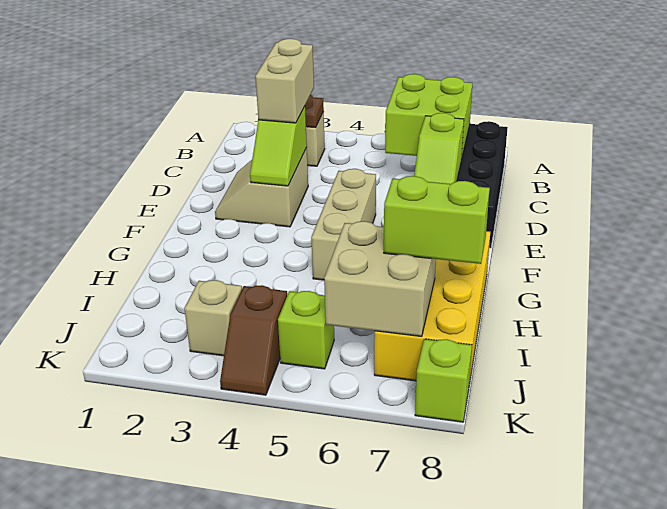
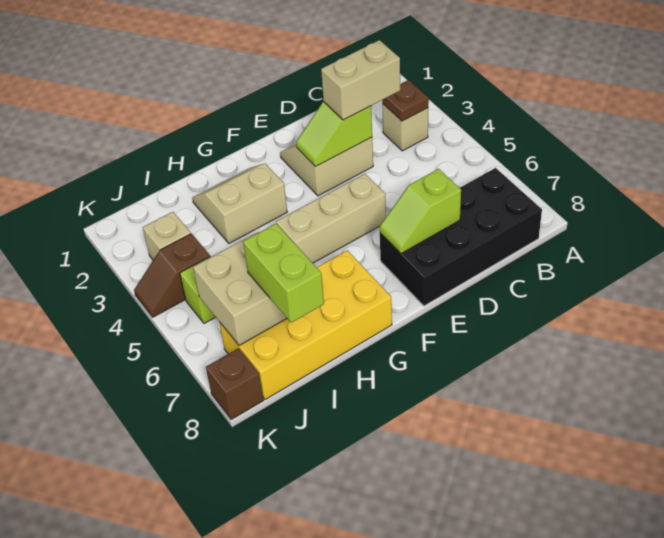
lime 2x2 brick [385,74,472,156] -> none
none -> tan 2x2 slope [192,164,287,243]
lime 1x1 brick [415,339,472,422] -> brown 1x1 brick [206,348,263,420]

